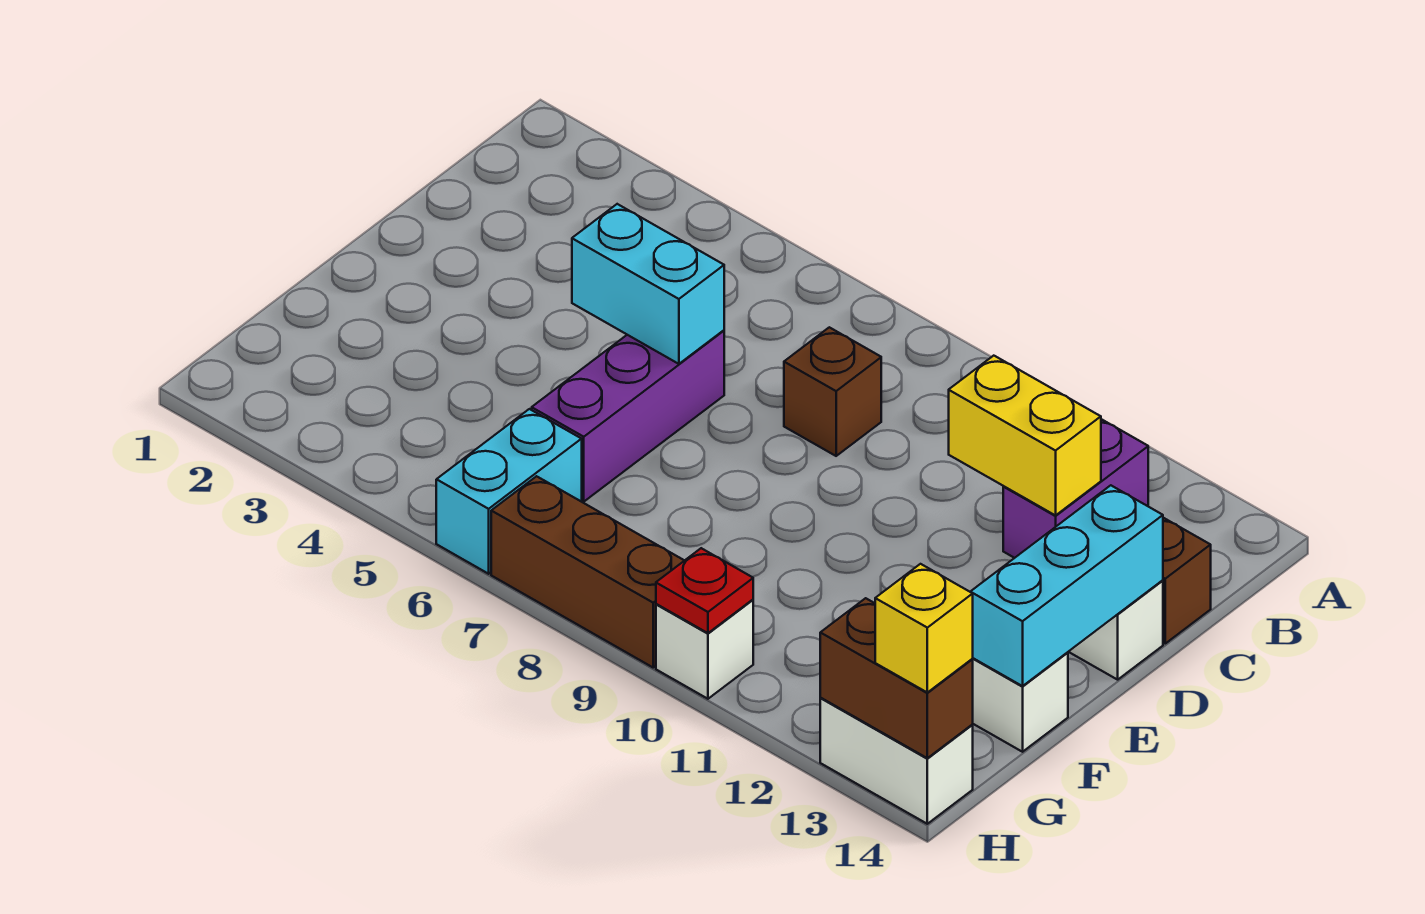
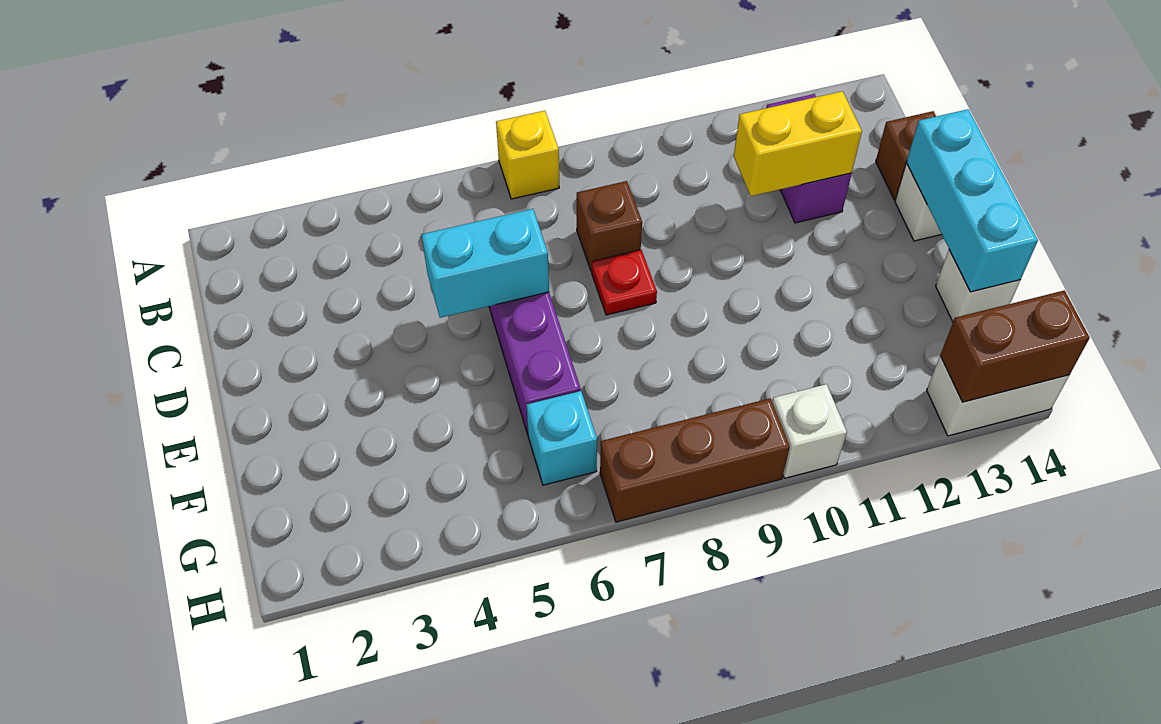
cyan 1x2 brick [436,409,582,574] -> cyan 1x1 brick [526,391,597,485]
red 1x1 plate [656,548,753,633] -> red 1x1 plate moved to [592,250,657,315]
yellow 1x1 brick [875,564,973,692] -> yellow 1x1 brick moved to [496,111,559,199]

